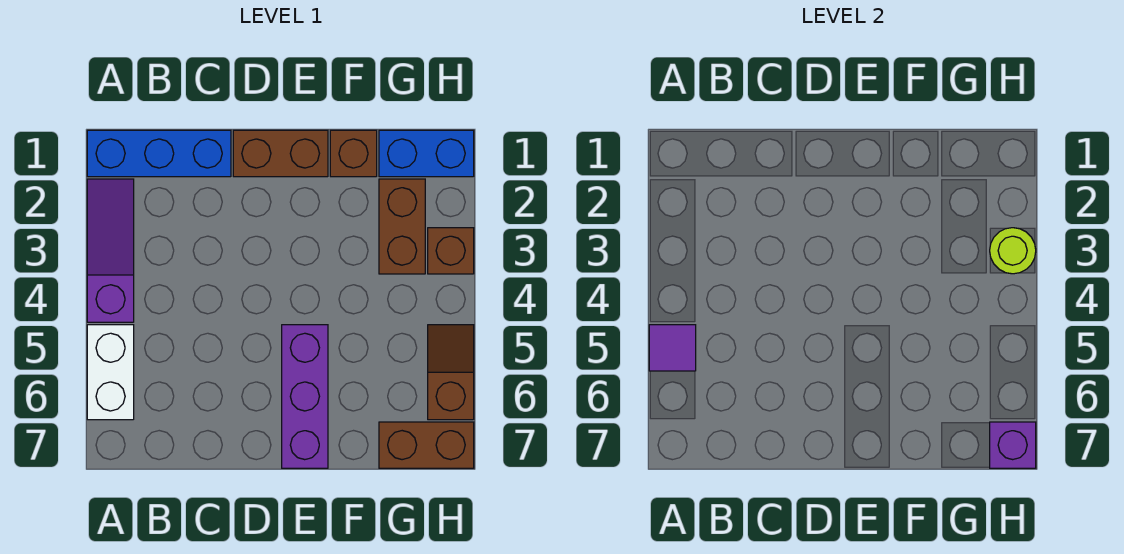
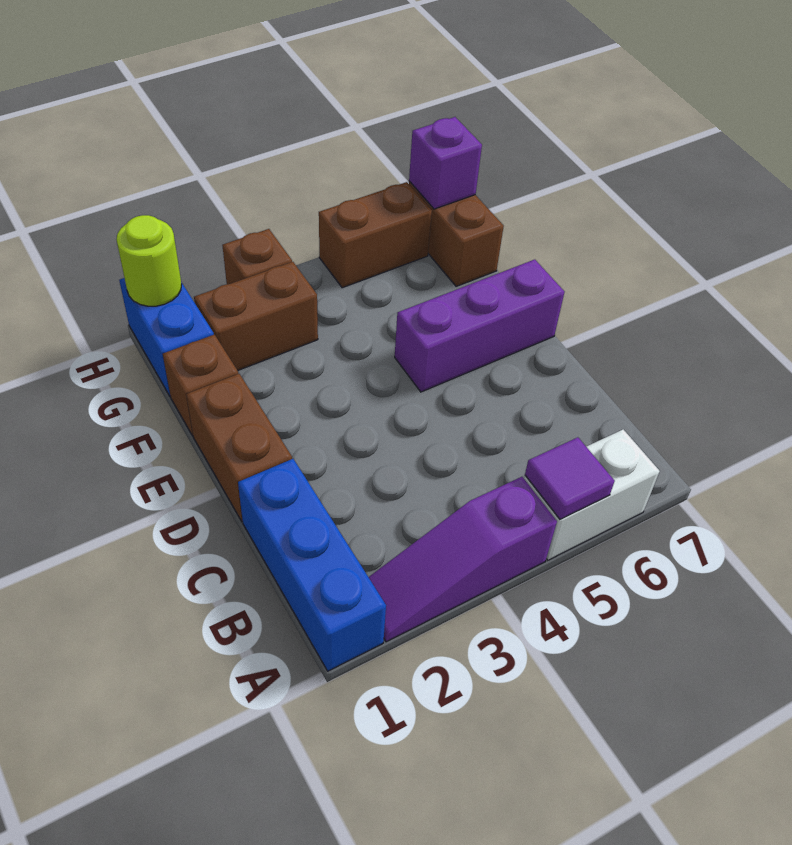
lime 1x1 round brick [990,228,1036,274] -> lime 1x1 round brick moved to [116,215,181,306]
brown 1x2 slope [428,325,474,420] -> brown 1x2 brick [319,182,432,288]

